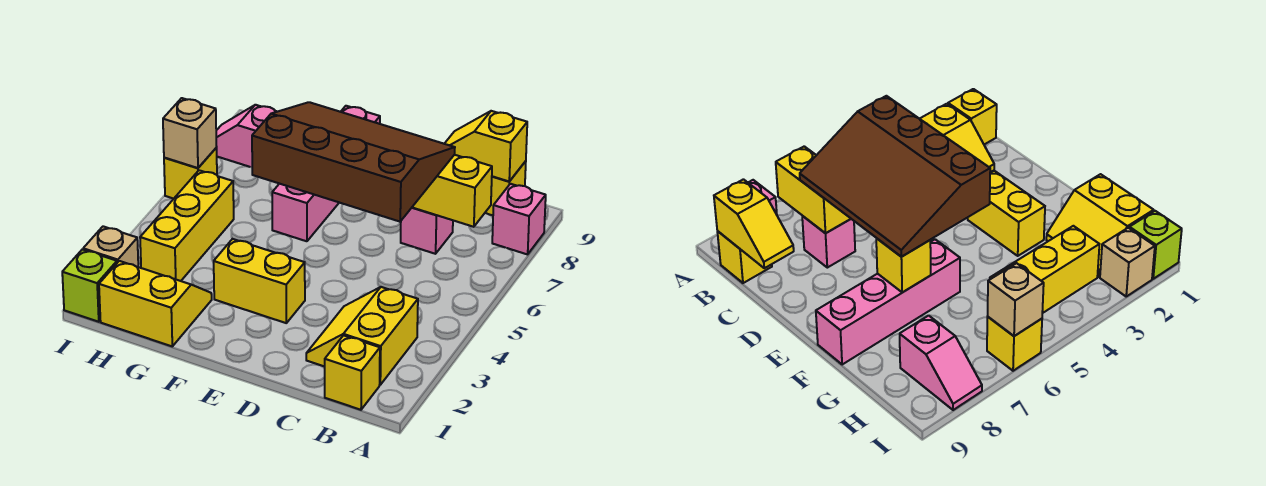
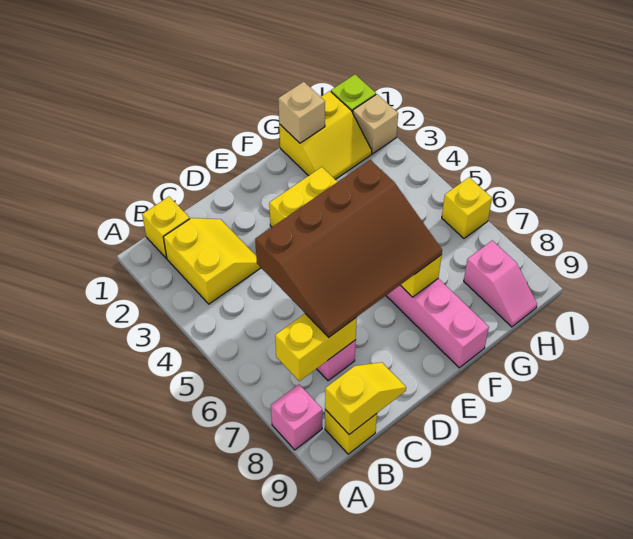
yellow 1x3 brick [140,170,234,281] -> none
pink 1x2 slope [216,105,277,167] -> pink 1x2 slope turned to [464,241,537,327]
tan 1x1 brick [163,98,217,168] -> tan 1x1 brick moved to [278,82,325,143]

